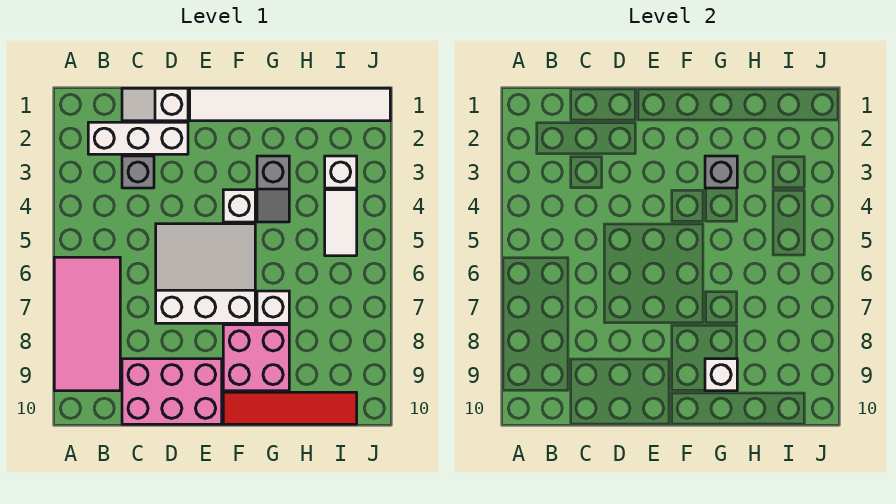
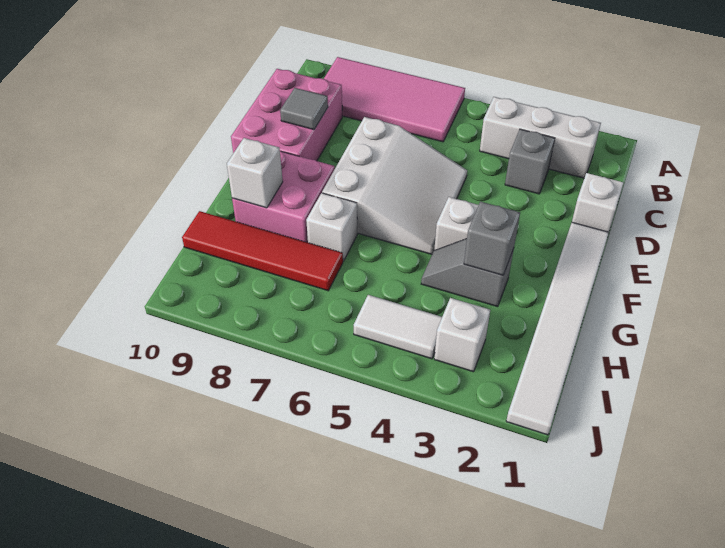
white 1x3 brick [88,122,188,154] -> white 1x3 brick turned to [480,97,601,178]
none -> grey 1x1 tile [280,88,328,130]
red 1x4 tile [223,392,357,424] -> red 1x4 tile turned to [182,211,343,291]

